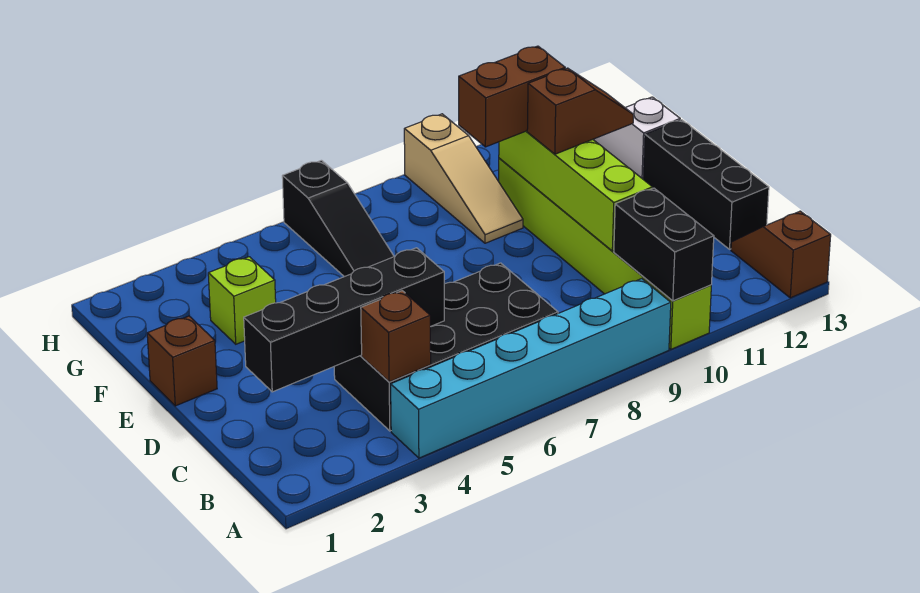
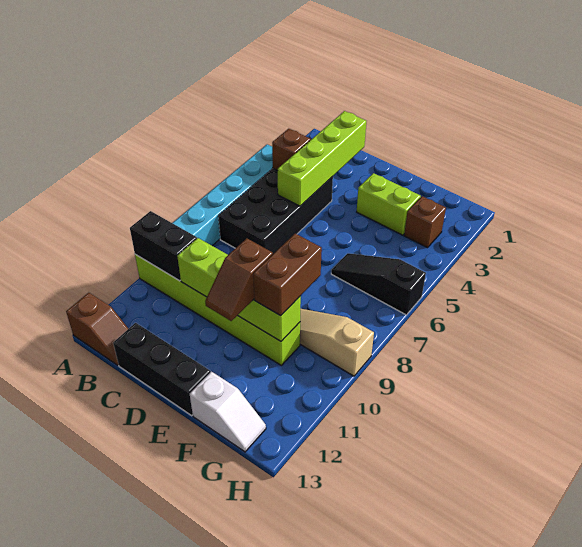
black 1x4 brick [244,248,444,392] -> lime 1x4 brick [278,111,366,206]
brown 1x1 brick [147,316,217,406] -> brown 1x1 brick moved to [404,196,446,248]
lime 1x1 brick [208,257,276,344] -> lime 1x2 brick [357,173,421,235]

